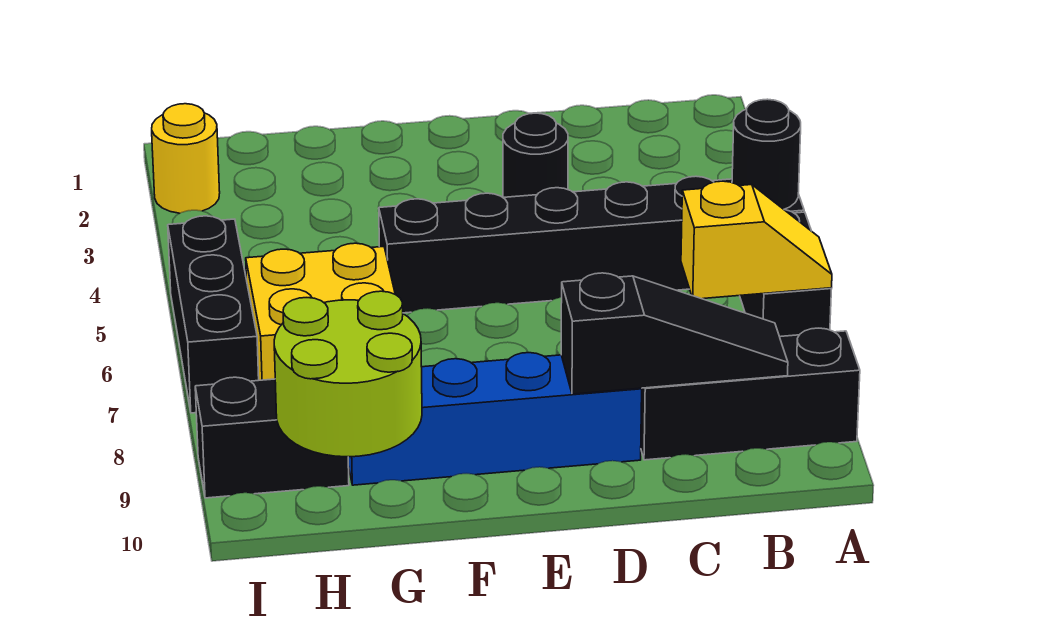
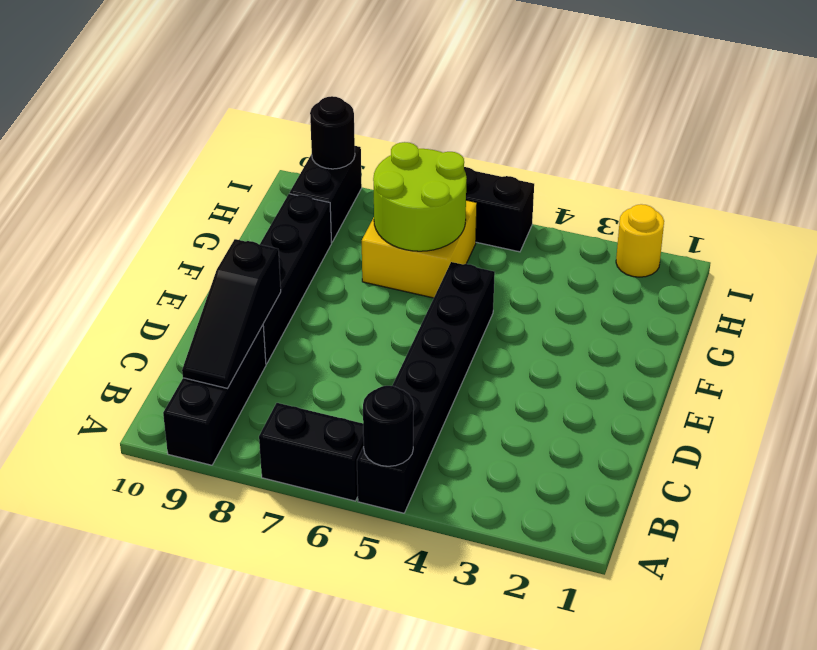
yellow 1x2 slope [681,181,832,299] -> none
black 1x1 round brick [503,113,568,197] -> black 1x1 round brick moved to [310,96,355,169]
blue 1x4 brick [348,353,642,485] -> black 1x4 brick [260,194,332,364]
lime 2x2 round brick [274,291,422,457] -> lime 2x2 round brick moved to [373,142,467,251]

